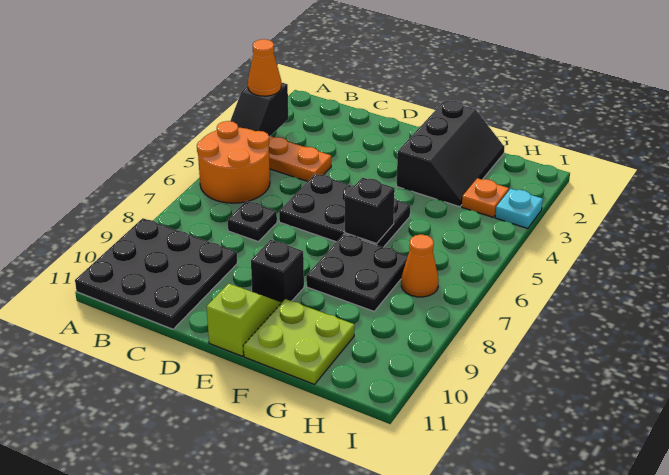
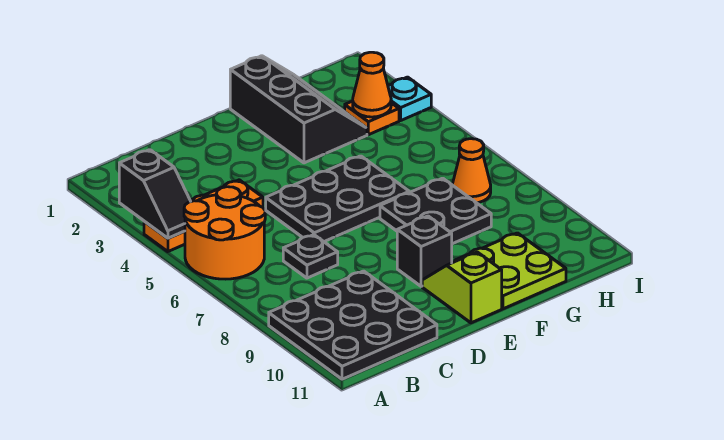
orange 1x1 cone [248,39,281,96] -> orange 1x1 cone moved to [353,52,391,117]
black 1x1 brick [345,178,395,244] -> none

